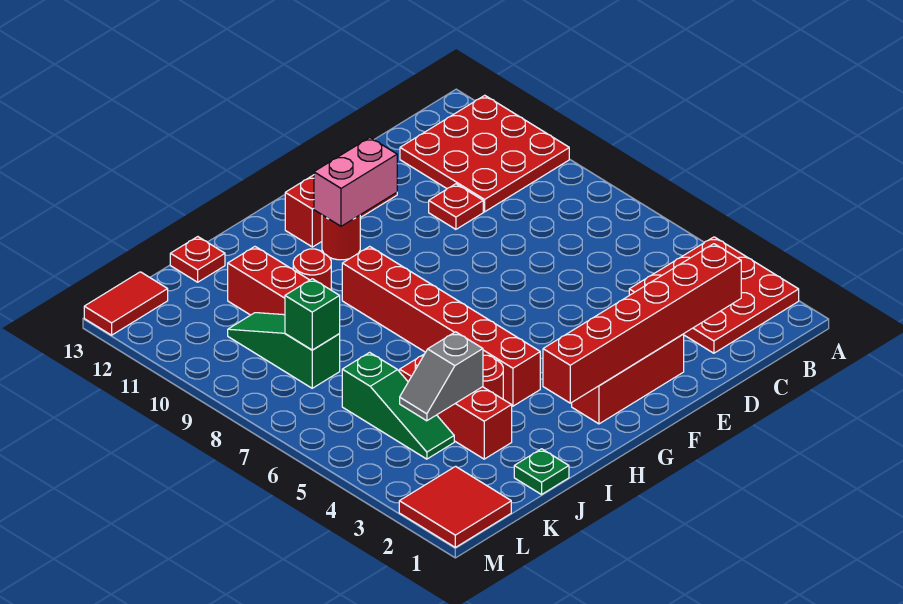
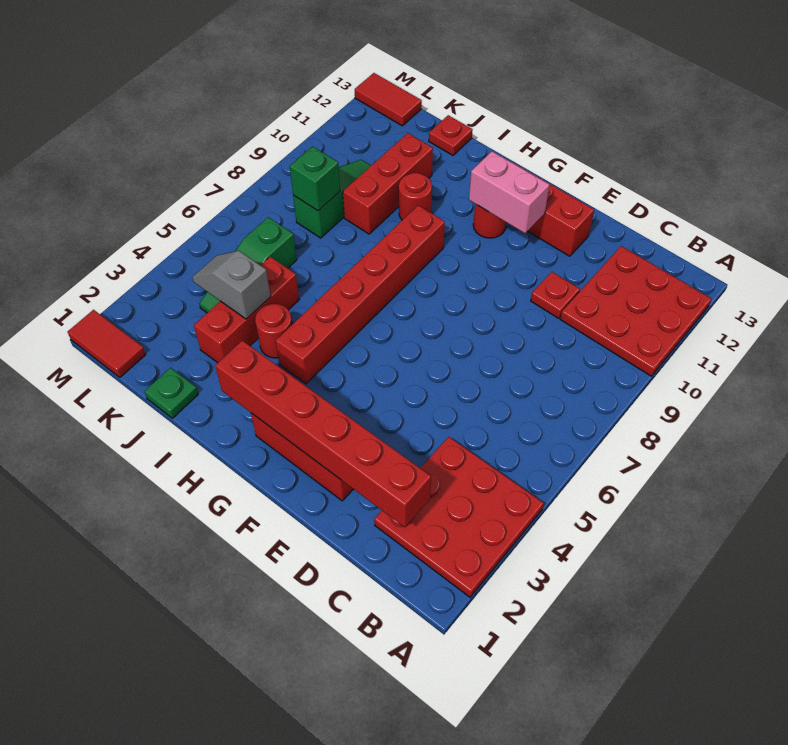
red 2x2 tile [399,466,511,547] -> red 1x2 tile [68,310,146,377]

